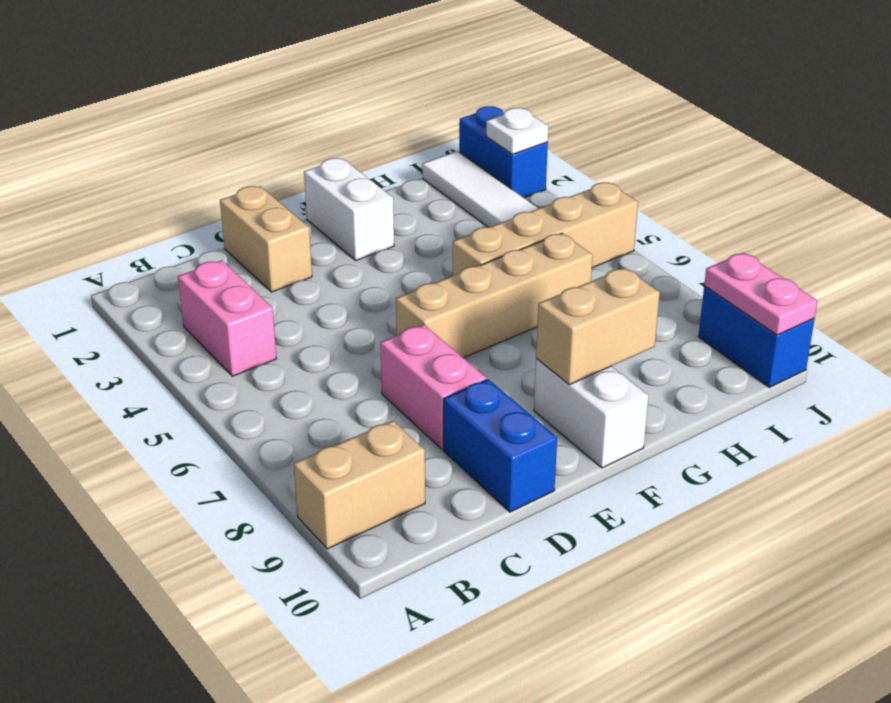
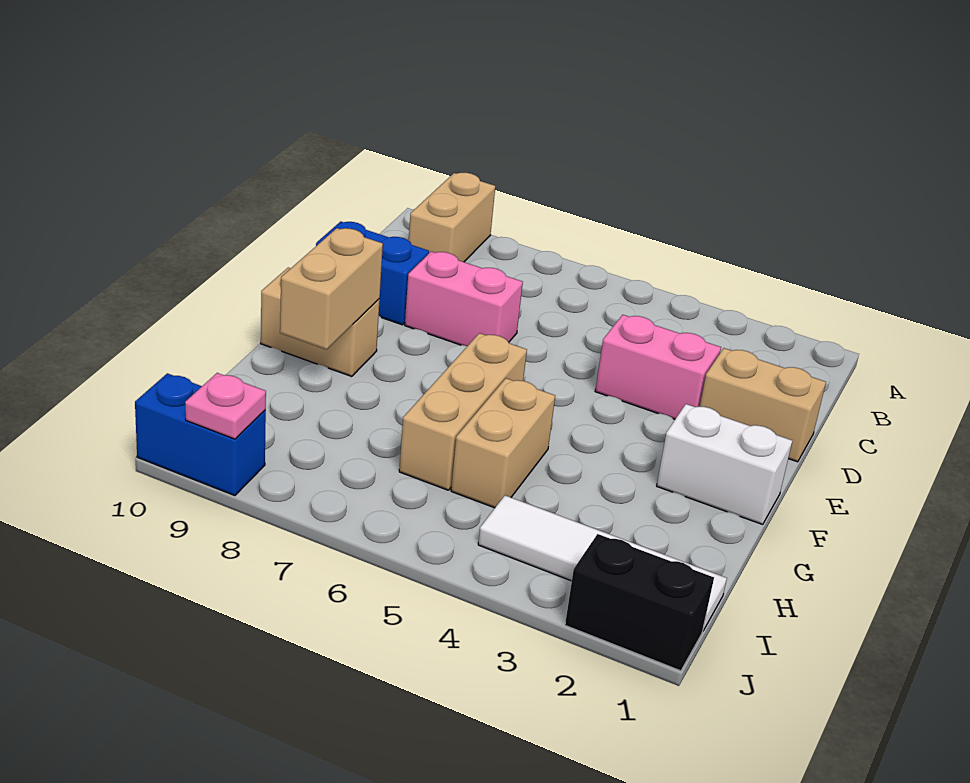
pink 1x2 brick [178,260,277,376] -> pink 1x2 brick moved to [595,315,721,419]
tan 1x4 brick [396,233,593,358] -> tan 1x3 brick [399,333,527,490]
white 1x2 brick [534,358,649,468] -> tan 1x2 brick [261,268,380,377]
tan 1x4 brick [453,182,638,276] -> tan 1x2 brick [451,378,555,508]
blue 1x2 brick [459,106,548,198] -> black 1x2 brick [565,534,714,671]
white 1x1 plate [486,108,548,154] -> none
pink 1x2 plate [704,253,817,335] -> pink 1x1 plate [185,373,266,439]

